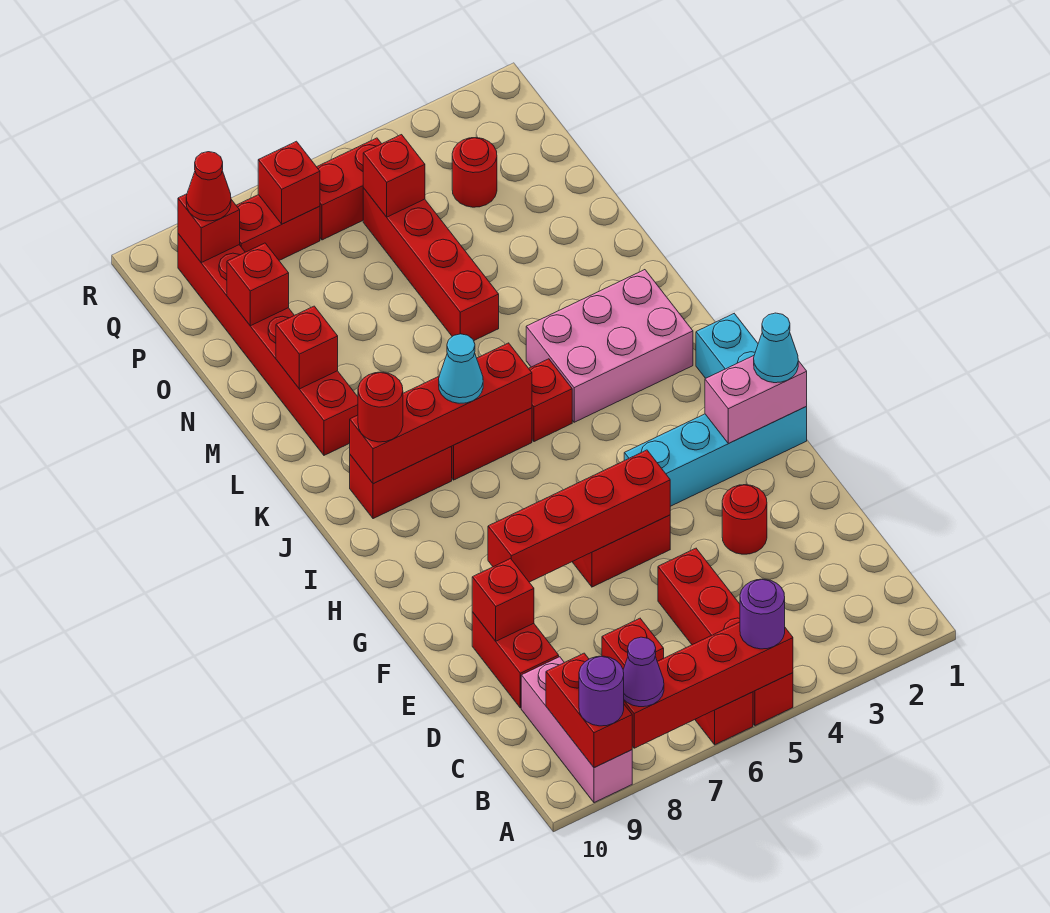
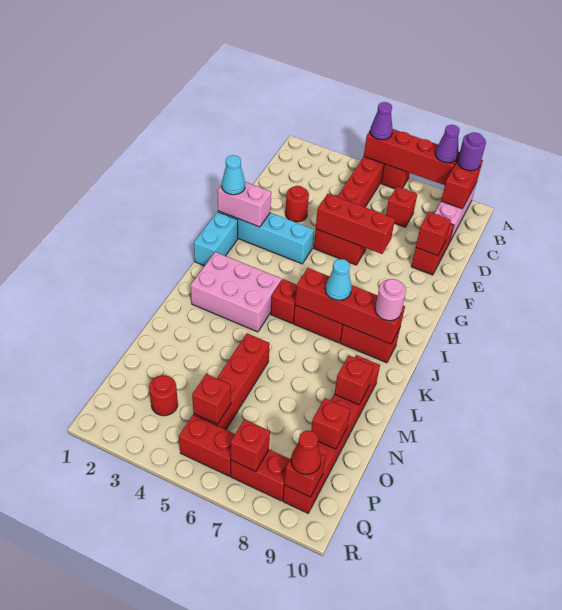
purple 1x1 round brick [740,579,785,649] -> purple 1x1 cone [370,102,393,140]
red 1x4 brick [488,450,670,582] -> red 1x3 brick [316,194,395,254]
red 1x1 round brick [358,372,403,442] -> pink 1x1 round brick [375,279,406,321]

